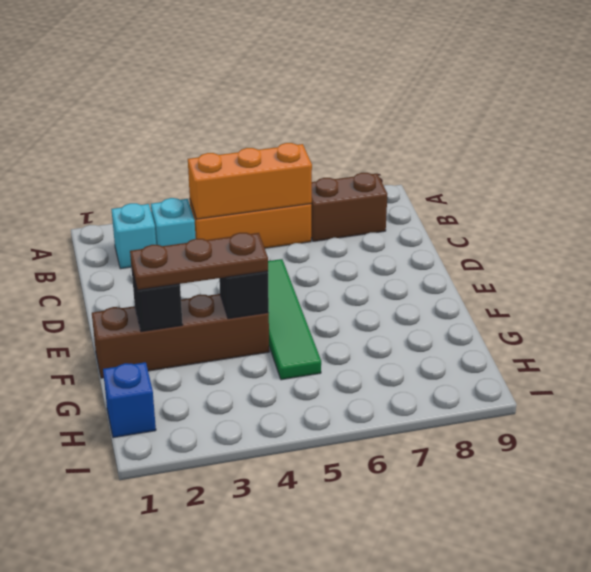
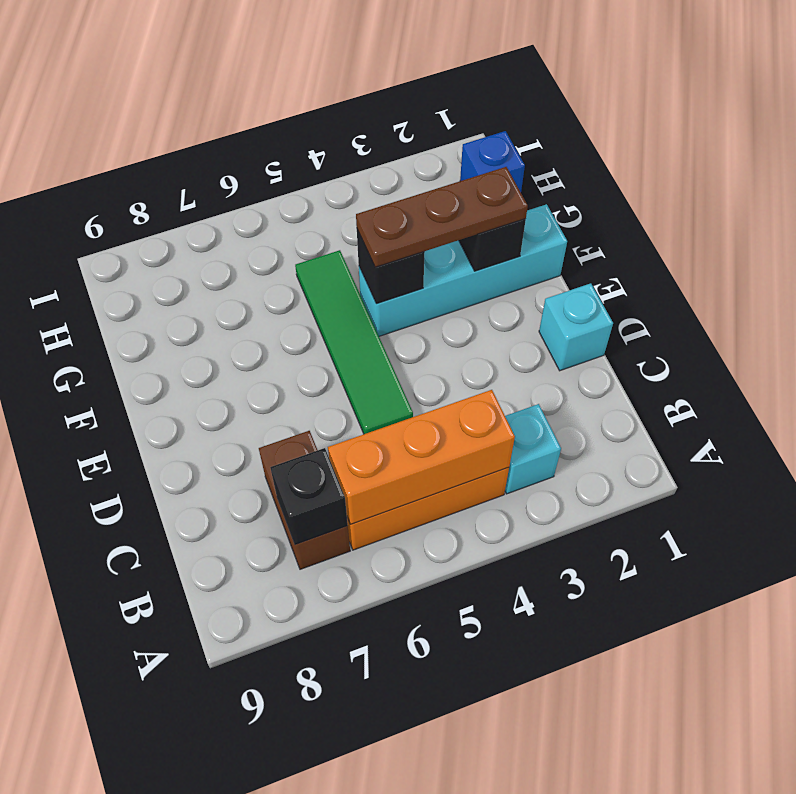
cyan 1x1 brick [111,203,156,269] -> cyan 1x1 brick moved to [539,283,613,371]
brown 1x2 brick [311,173,387,241] -> brown 1x2 brick turned to [259,431,350,569]
none -> black 1x1 brick [270,448,348,545]
brown 1x4 brick [92,294,269,378] -> cyan 1x4 brick [358,204,567,336]

